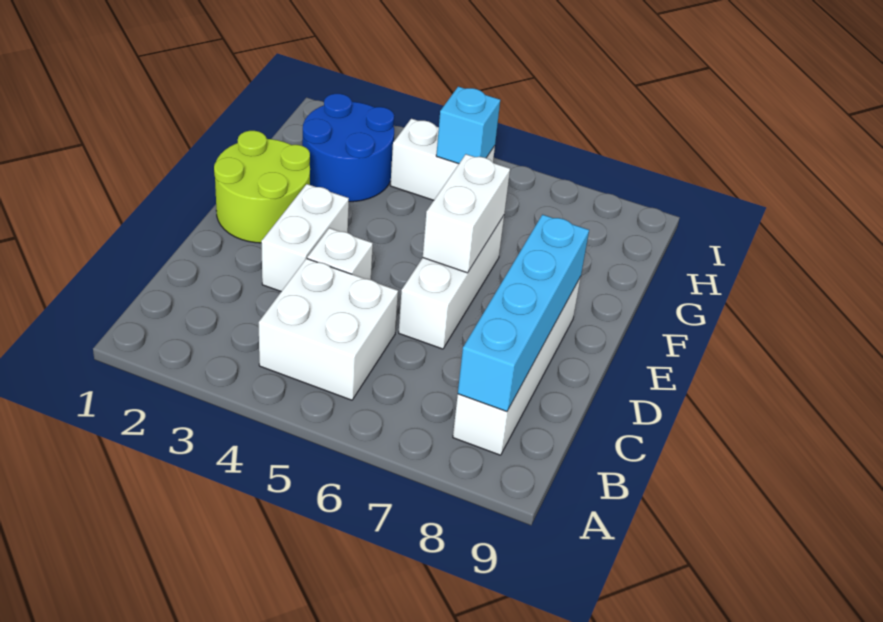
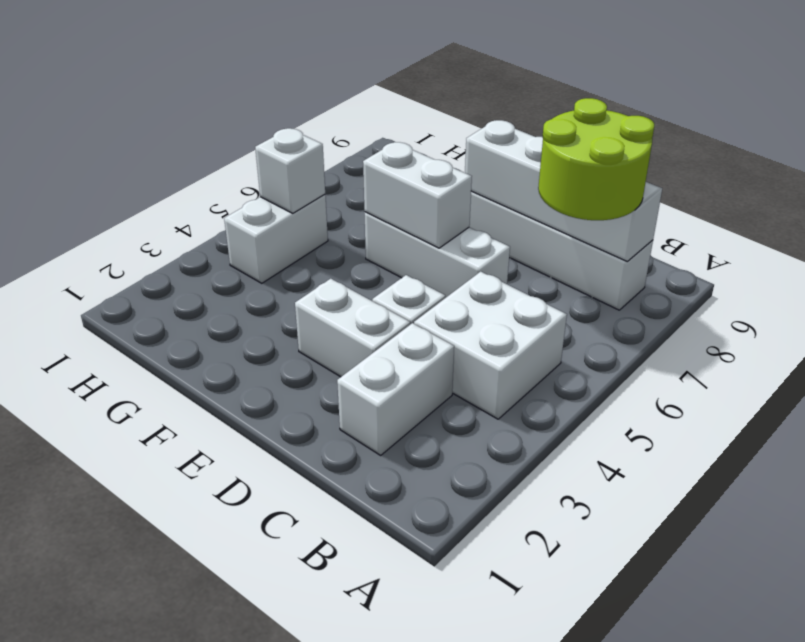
cyan 1x4 brick [458,215,589,411] -> white 1x4 brick [465,120,662,261]
none -> white 1x2 brick [337,323,454,455]
lime 2x2 round brick [214,131,310,243] -> lime 2x2 round brick moved to [538,98,654,220]
blue 2x2 round brick [302,94,394,202] -> none
cyan 1x1 brick [436,87,500,164] -> white 1x1 brick [255,128,325,213]

